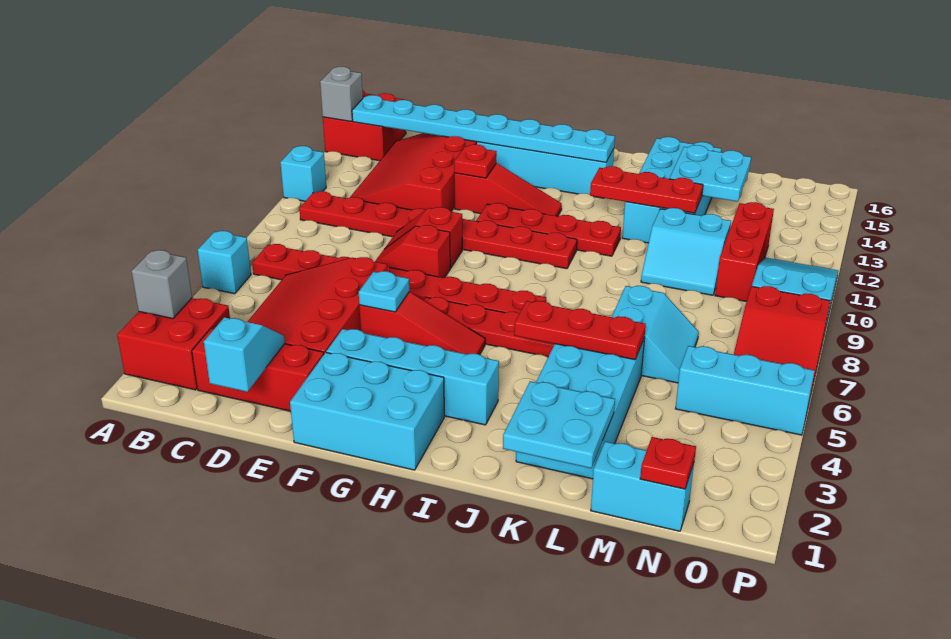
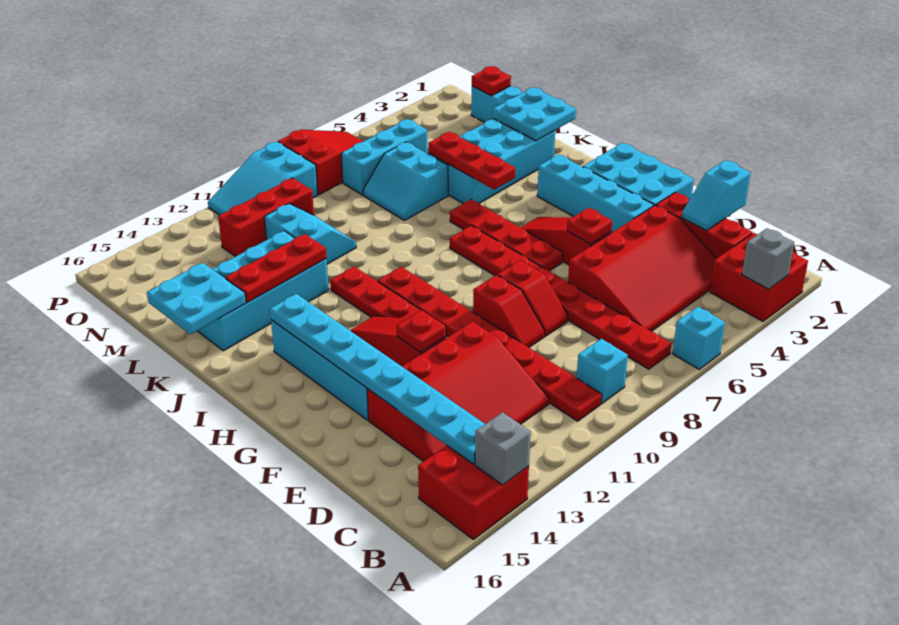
cyan 1x1 brick [280,146,326,201] -> cyan 1x1 brick moved to [577,339,628,403]
cyan 1x1 plate [359,271,409,312] -> red 1x1 plate [567,208,612,244]
red 1x3 plate [590,166,703,213] -> red 1x3 plate turned to [225,234,326,302]
cyan 2x2 slope [612,286,699,383] -> cyan 2x2 slope turned to [363,142,448,220]
cyan 2x2 plate [669,145,751,202] -> cyan 2x2 plate moved to [147,263,246,334]
cyan 1x3 brick [675,346,814,435] -> cyan 1x3 brick turned to [341,119,428,195]

